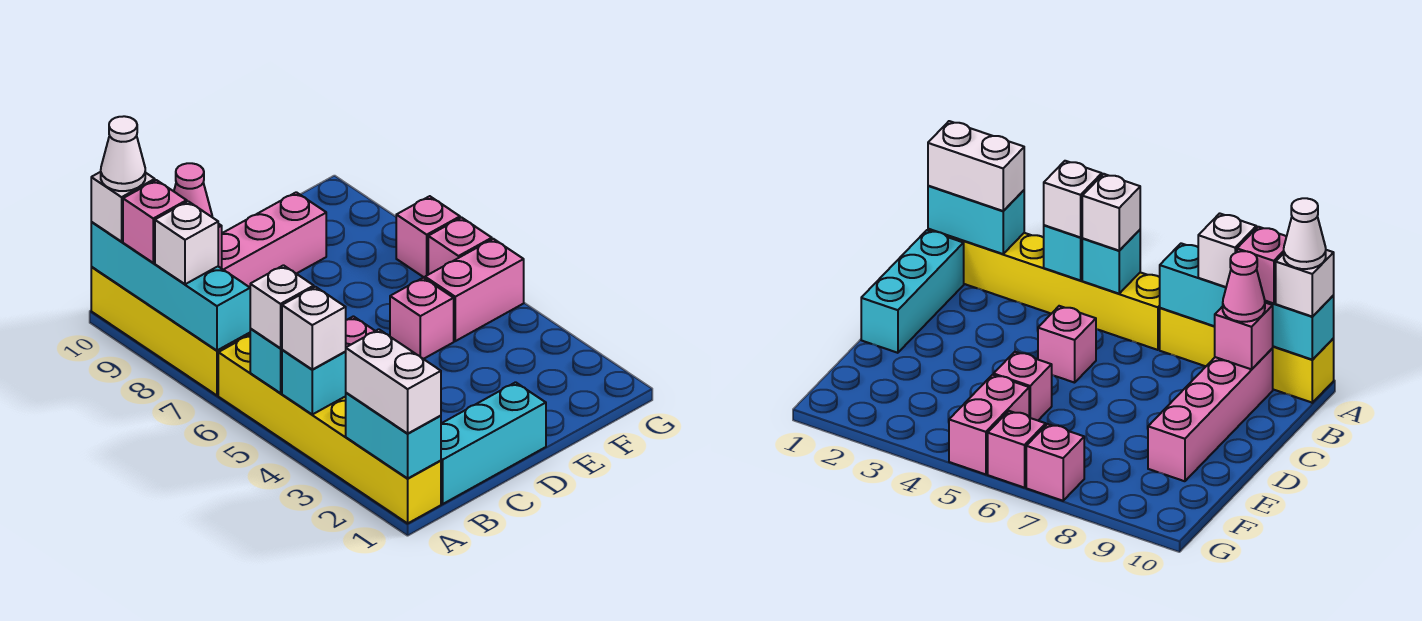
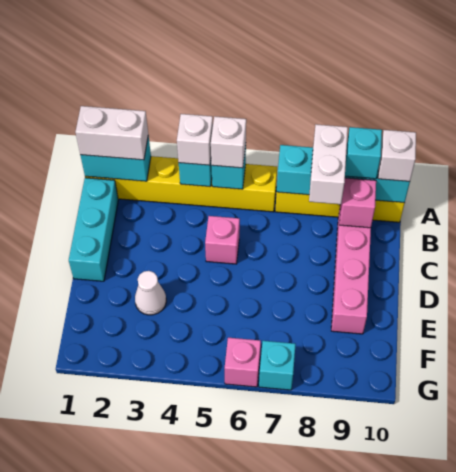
white 1x1 brick [155,201,218,284] -> white 1x2 brick [309,124,348,205]
pink 1x1 brick [123,180,187,263] -> cyan 1x1 brick [345,127,382,179]
white 1x1 cone [101,116,145,191] -> white 1x1 cone moved to [135,271,166,315]
pink 1x1 cone [174,163,212,217] -> none
pink 1x1 brick [390,278,454,359] -> none
pink 1x2 brick [425,239,524,341] -> none
pink 1x1 brick [396,196,460,278] -> cyan 1x1 brick [259,341,296,390]

